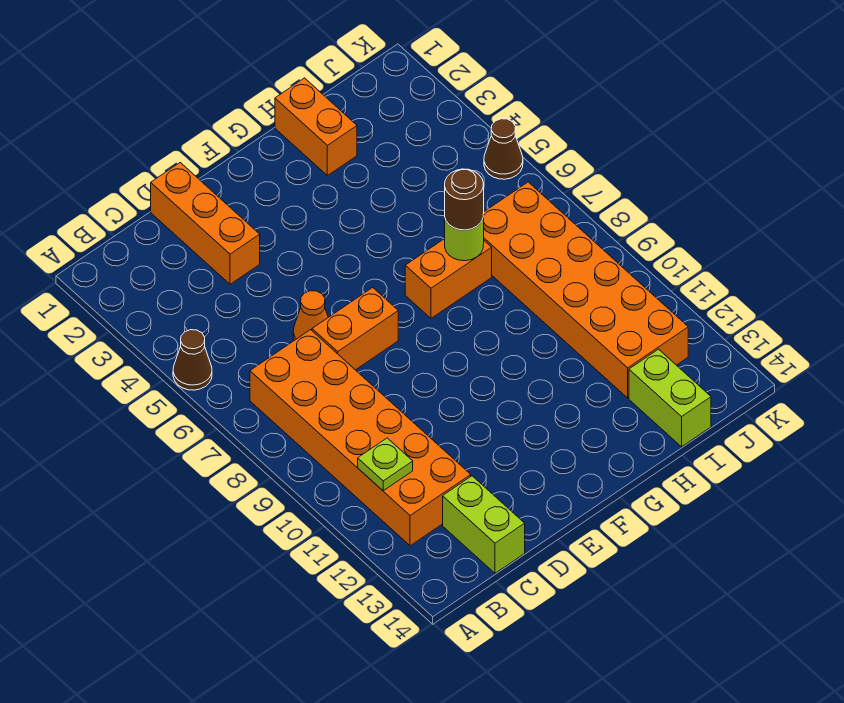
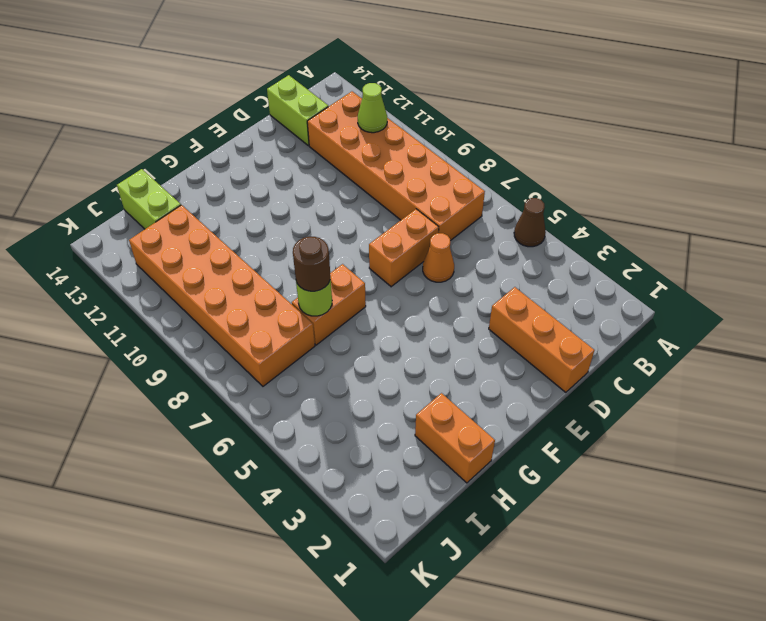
lime 1x1 plate [358,438,413,491] -> lime 1x1 cone [358,83,387,133]
brown 1x1 cone [484,119,523,179] -> none

